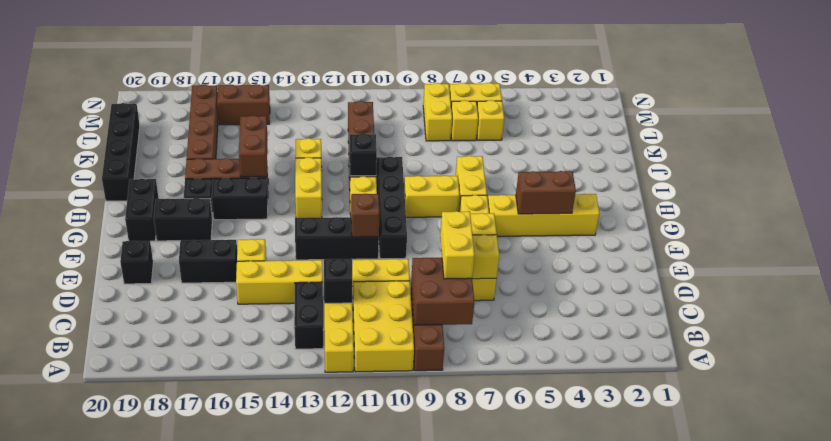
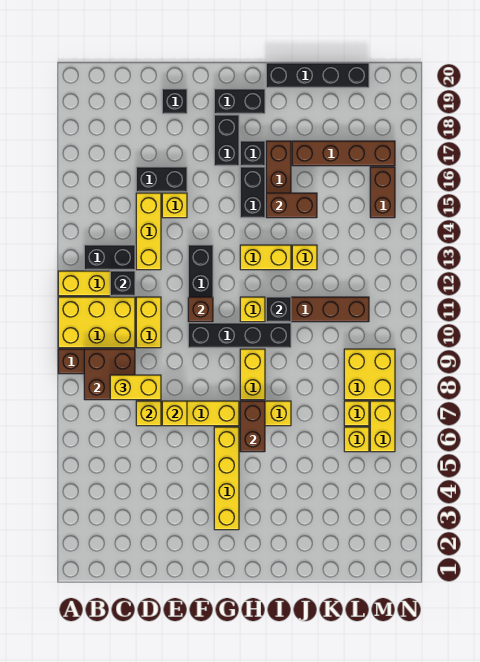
black 1x2 brick [179,240,237,283] -> black 1x2 brick turned to [136,167,187,192]
brown 1x2 brick [516,171,576,214] -> brown 1x2 brick moved to [240,401,265,452]
yellow 1x2 brick [423,83,452,141] -> yellow 2x2 brick [344,349,395,400]

